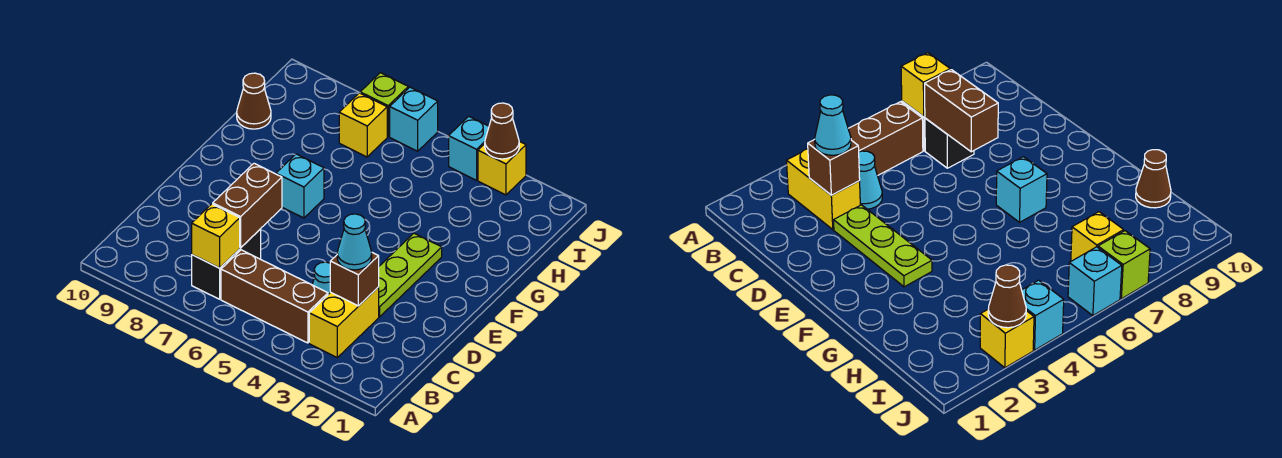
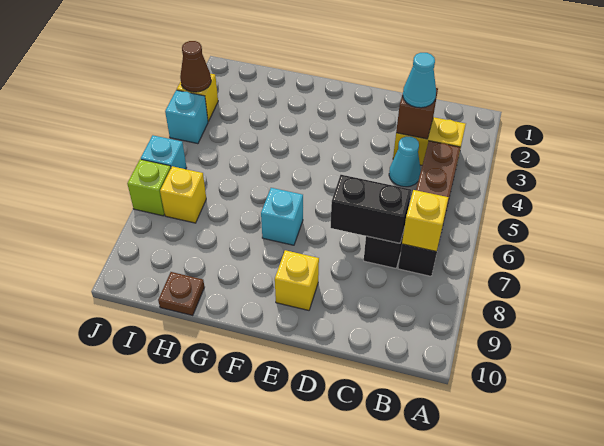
brown 1x2 brick [213,163,282,248] -> black 1x2 brick [331,175,411,243]
lime 1x3 plate [379,233,442,317] -> none
none -> yellow 1x1 brick [275,250,319,310]
brown 1x1 cone [237,73,271,129] -> brown 1x1 plate [158,272,204,315]

